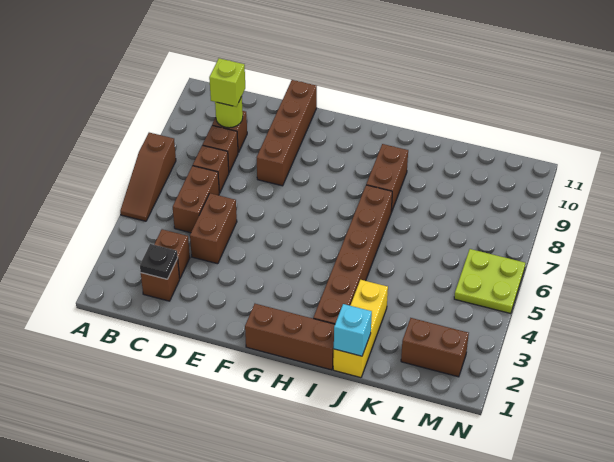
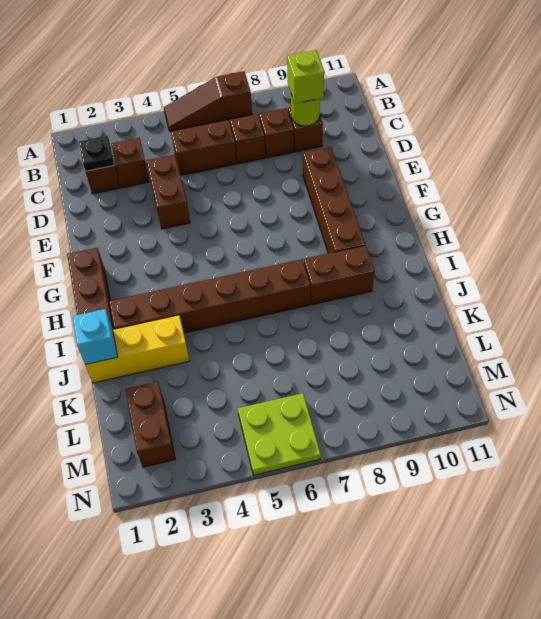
brown 1x2 brick [190,193,237,264] -> brown 1x2 brick turned to [147,155,190,229]
brown 1x4 brick [257,80,317,186] -> brown 1x4 brick turned to [303,147,365,253]

